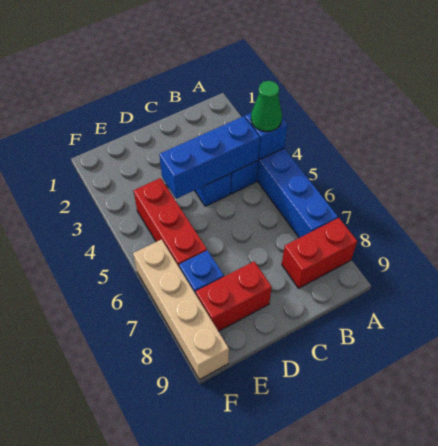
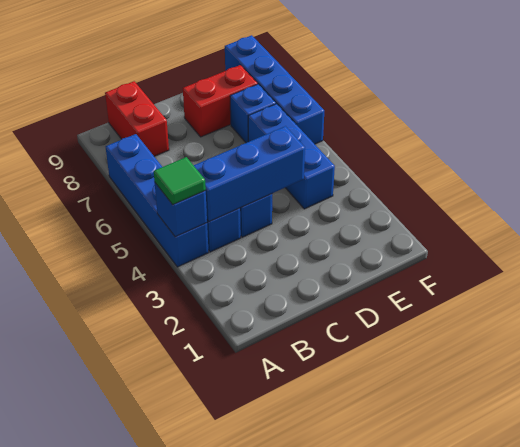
green 1x1 cone [251,81,282,132] -> green 1x1 tile [154,157,206,205]
red 1x2 brick [282,218,357,288] -> red 1x2 brick turned to [105,81,169,156]
red 1x3 brick [134,178,207,266] -> blue 1x3 brick [248,104,335,209]
tan 1x4 brick [133,239,229,380] -> blue 1x4 brick [225,35,324,144]

